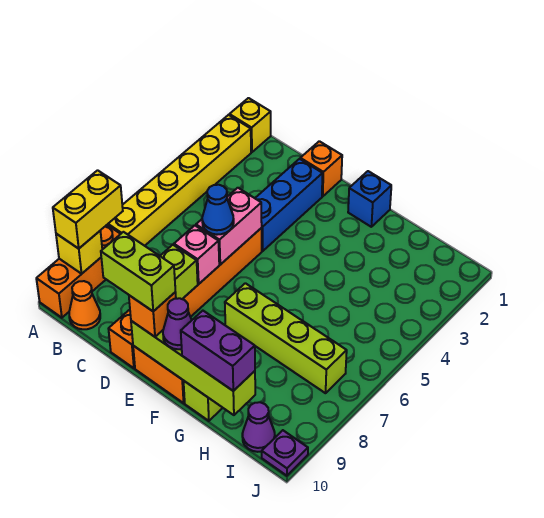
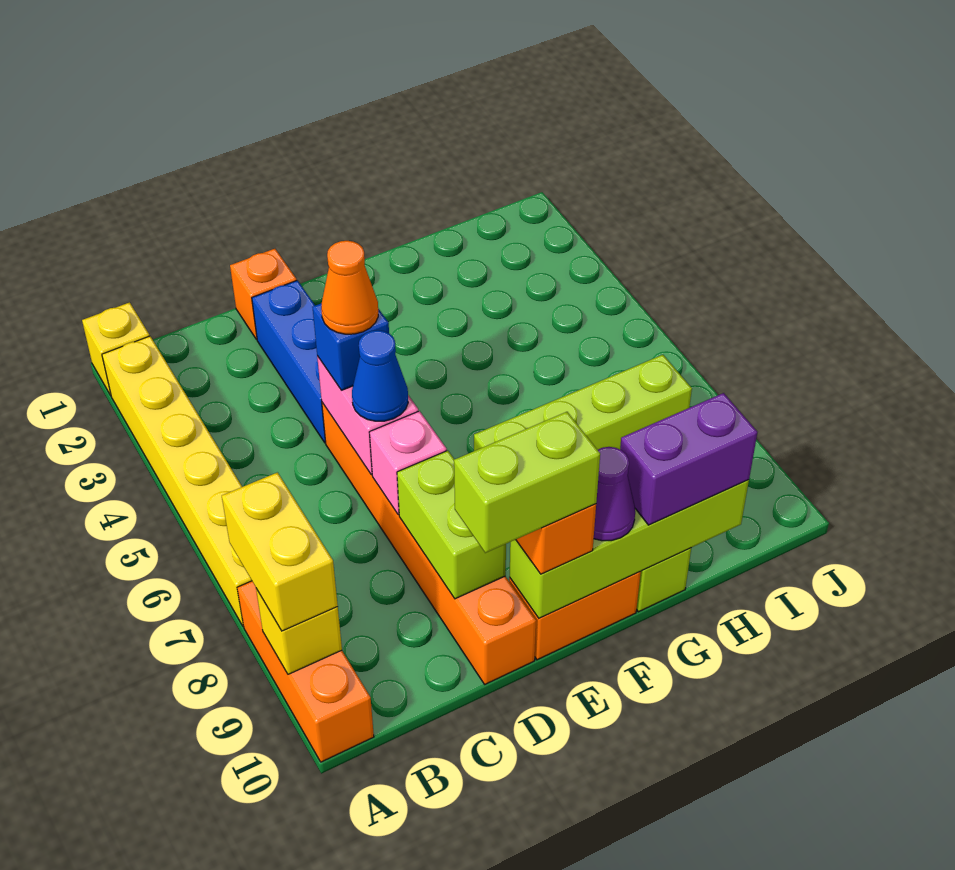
orange 1x1 cone [69,281,100,329] -> orange 1x1 cone moved to [321,241,378,334]
blue 1x1 brick [348,171,391,227] -> blue 1x1 brick moved to [312,303,389,390]
purple 1x1 cone [242,402,275,452] -> none
purple 1x1 plate [262,430,308,476] -> none

